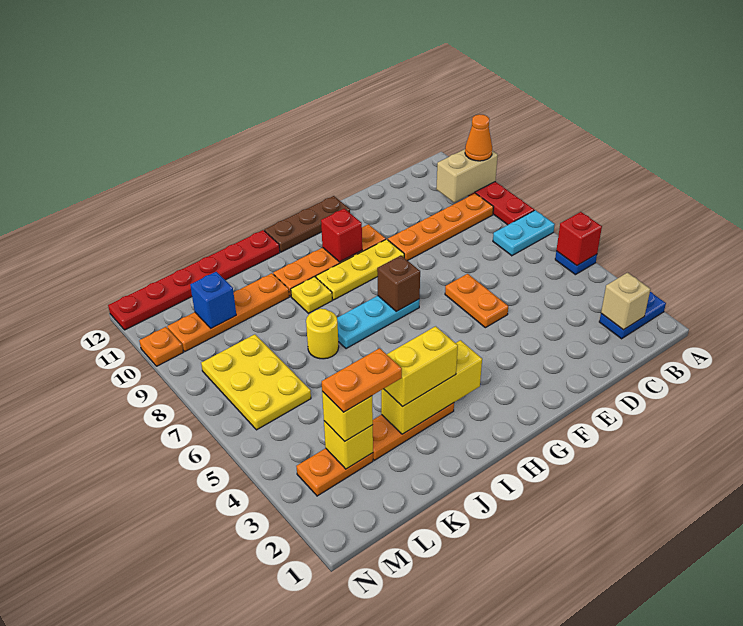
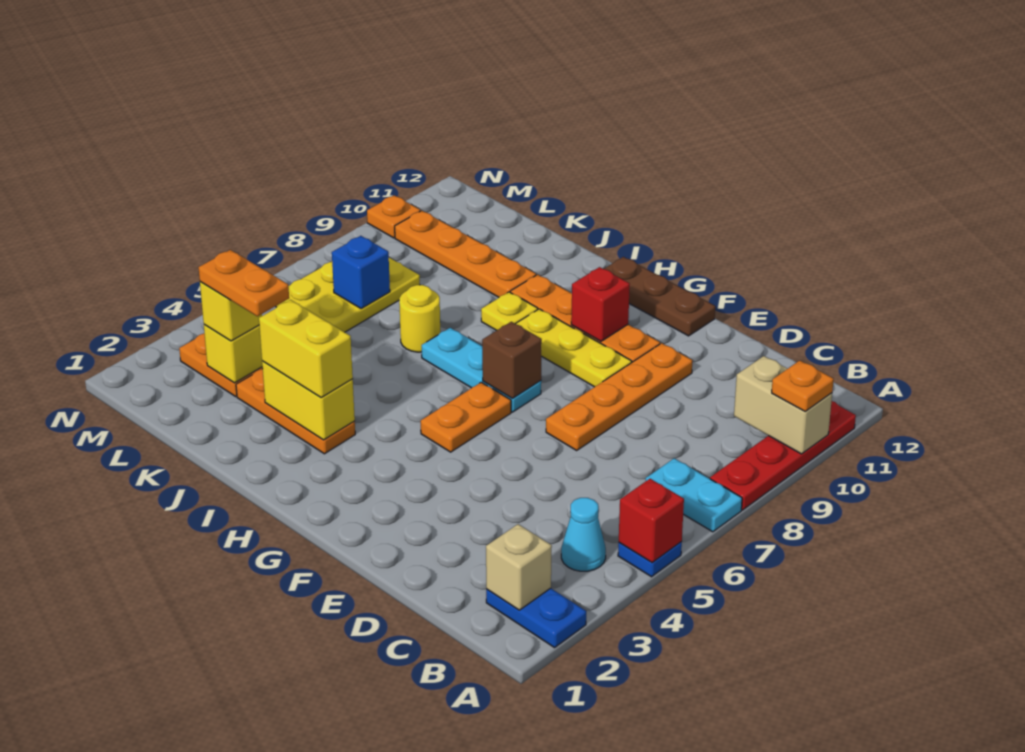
orange 1x1 cone [465,114,492,161] -> orange 1x1 plate [772,361,834,412]
none -> cyan 1x1 cone [561,498,606,571]
orange 1x4 plate [388,193,493,261] -> orange 1x4 plate turned to [546,343,692,450]
orange 1x2 plate [445,274,508,328] -> orange 1x2 plate moved to [421,382,511,452]
yellow 1x3 brick [381,340,482,434] -> yellow 1x2 brick [262,361,355,440]
red 1x6 plate [108,230,280,330] -> none
blue 1x1 brick [190,272,236,328] -> blue 1x1 brick moved to [332,236,390,309]

